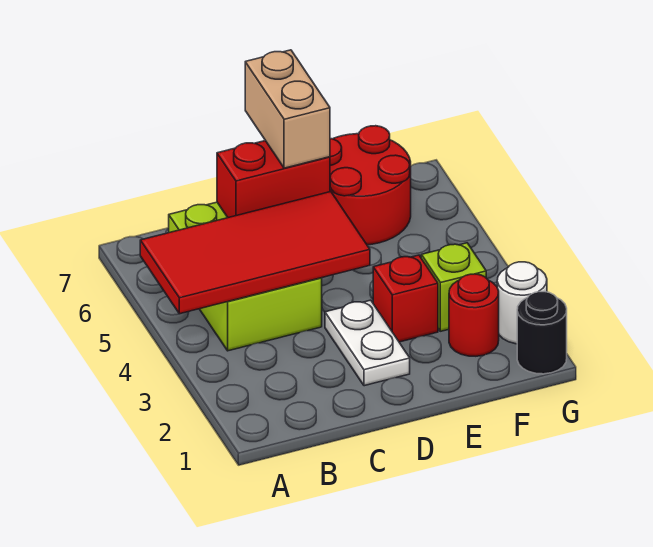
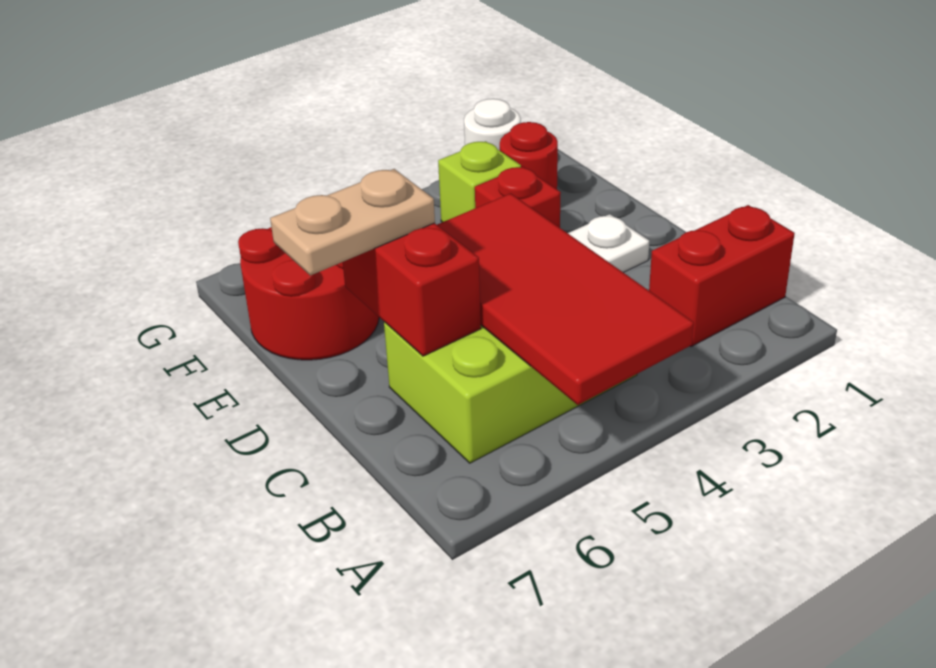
none -> red 1x2 brick [649,205,795,347]
tan 1x2 brick [245,50,330,168] -> tan 1x2 plate [270,169,435,276]
black 1x1 round brick [517,292,567,374] -> none

